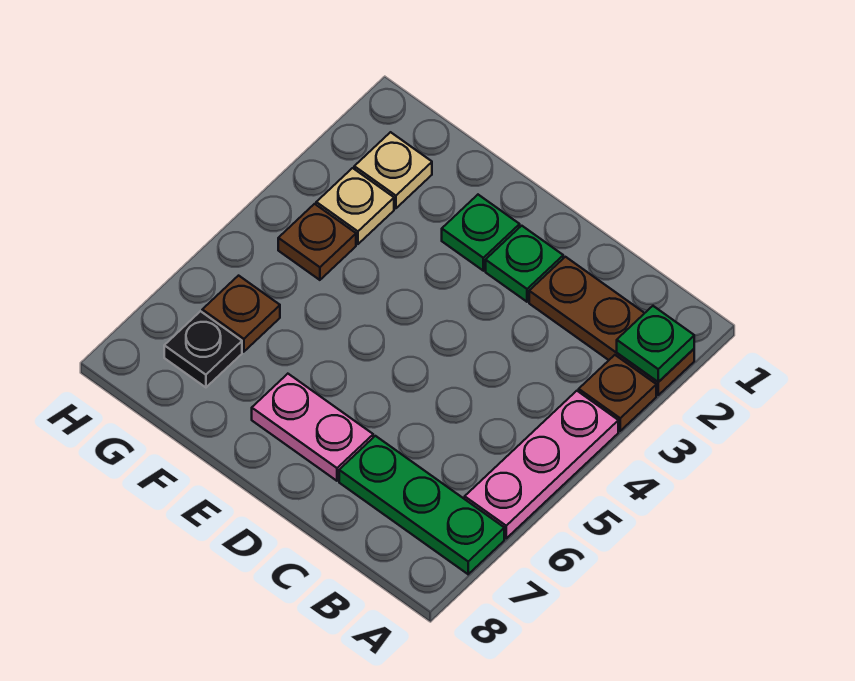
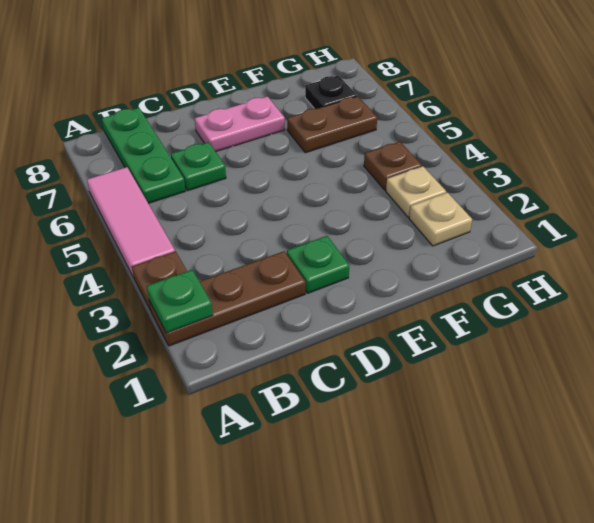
pink 1x3 plate [465,391,618,538] -> pink 1x3 tile [87,167,175,278]
green 1x3 plate [339,436,504,574] -> green 1x3 plate turned to [102,108,186,203]
green 1x1 plate [442,195,520,271] -> green 1x1 plate moved to [171,142,226,191]
brown 1x1 plate [202,276,280,352] -> brown 1x2 plate [287,96,377,153]

